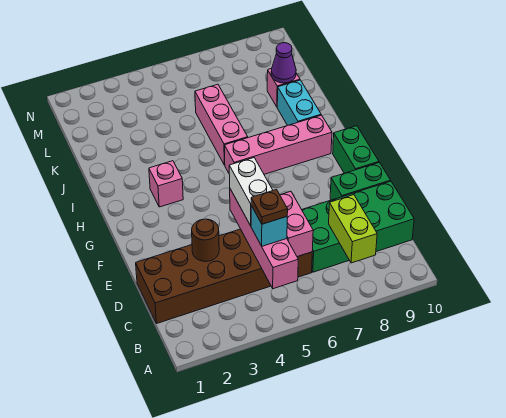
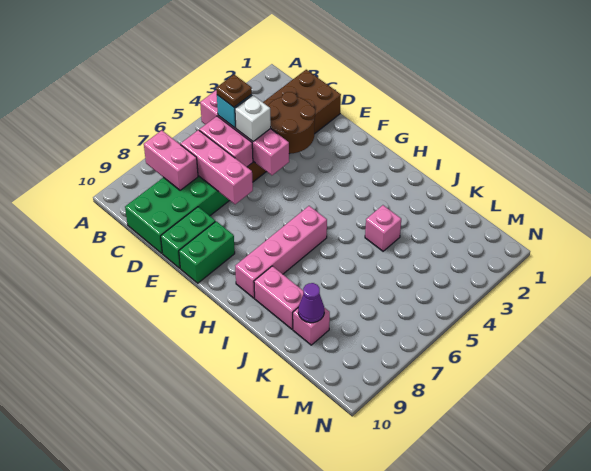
lime 1x2 brick [329,195,377,263] -> pink 1x2 brick [144,130,198,190]
brown 1x1 round brick [192,219,219,261] -> brown 2x2 round brick [268,92,315,153]
white 1x2 brick [229,158,273,226] -> white 1x1 brick [235,95,271,142]
green 1x2 brick [333,126,379,173] -> green 1x2 brick turned to [179,221,235,283]
pink 1x1 brick [149,161,183,207] -> pink 1x1 brick moved to [365,205,401,251]
pink 1x3 brick [195,84,248,165] -> pink 1x3 brick moved to [181,130,253,204]
cyan 1x2 brick [277,80,321,125] -> pink 1x2 brick [254,266,303,329]

